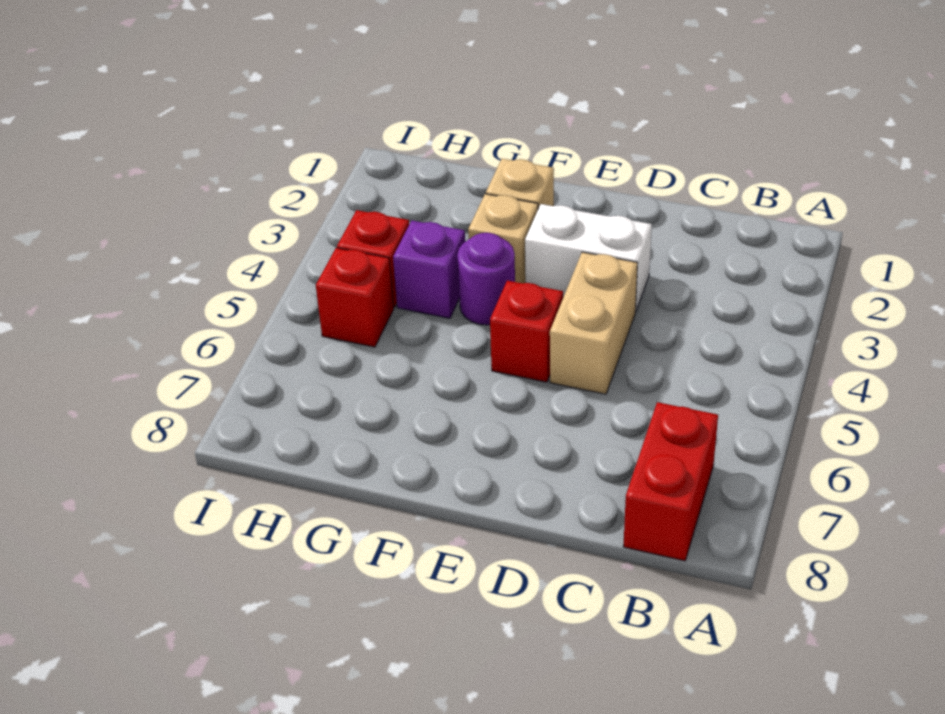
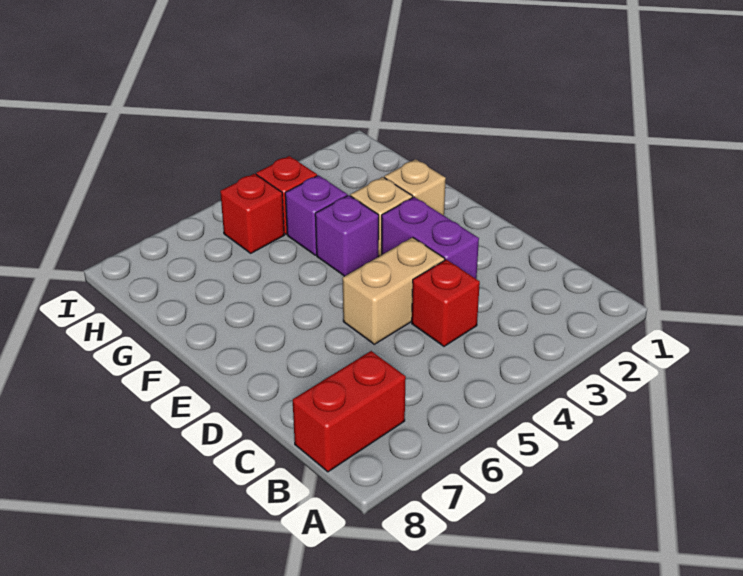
white 1x2 brick [525,204,652,312] -> purple 1x2 brick [382,197,479,279]
red 1x1 brick [490,281,563,382] -> red 1x1 brick moved to [412,260,480,346]
purple 1x1 round brick [457,233,515,325] -> purple 1x1 brick [315,195,379,276]

